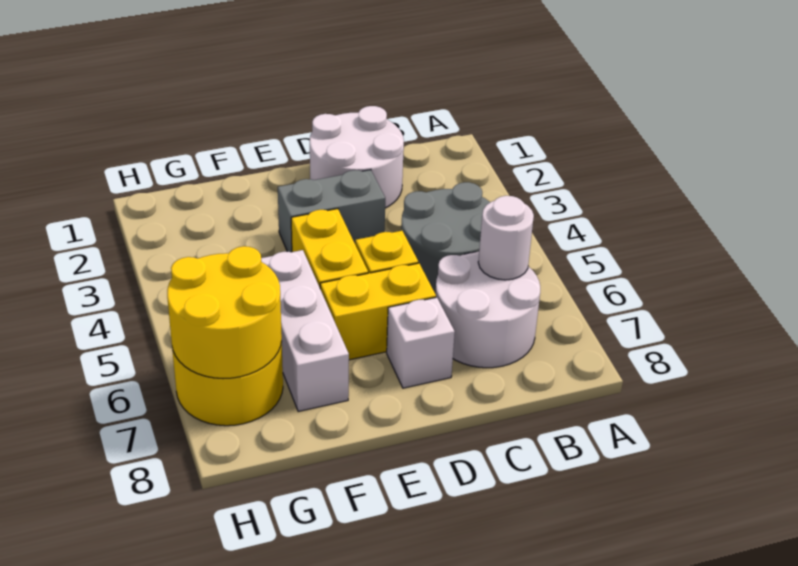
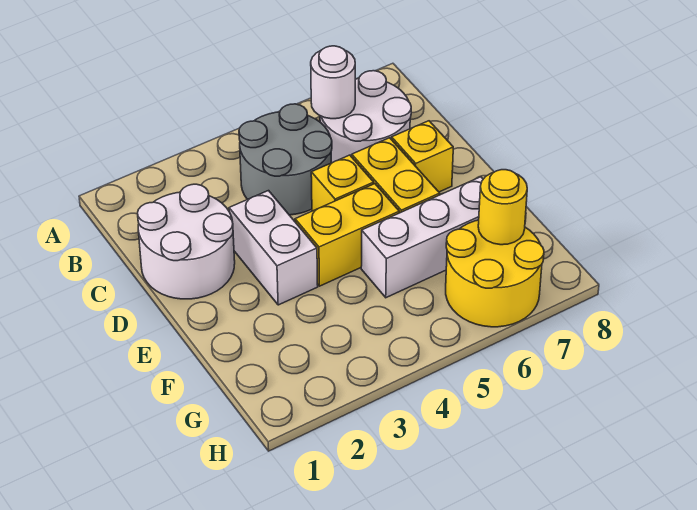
grey 1x2 brick [278,170,385,252] -> white 1x2 brick [229,191,318,305]
white 1x1 brick [387,297,455,388] -> yellow 1x1 brick [392,121,453,192]
yellow 2x2 round brick [167,246,282,379] -> yellow 1x1 round brick [478,170,527,245]

